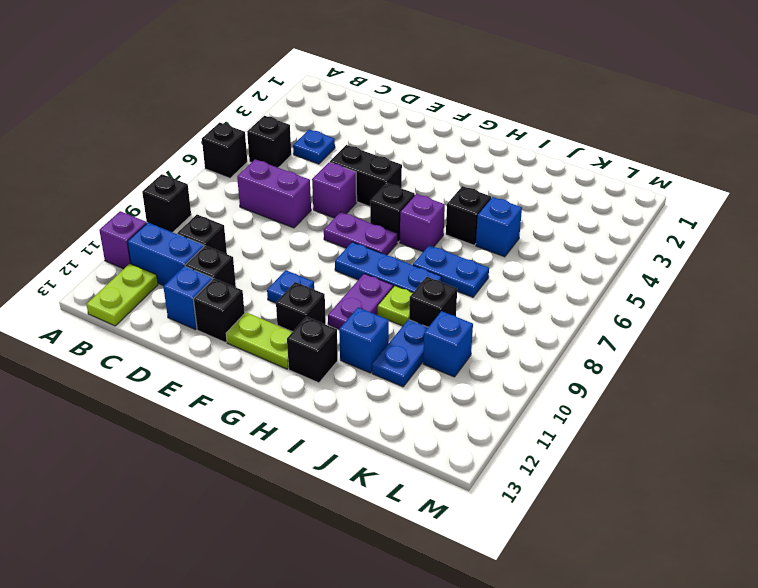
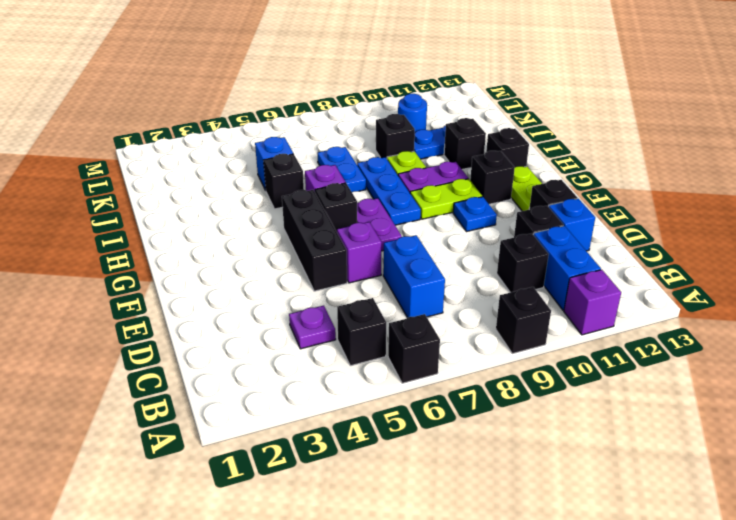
lime 1x2 plate [86,264,158,326] -> lime 1x2 plate moved to [410,179,482,219]
blue 1x1 plate [293,130,335,164] -> purple 1x1 plate [289,306,336,349]
purple 1x2 brick [237,159,311,228] -> blue 1x2 brick [383,235,445,318]
black 1x2 brick [330,145,402,207] -> black 1x3 brick [282,190,347,291]
blue 1x1 brick [339,308,389,373] -> black 1x1 brick [444,118,486,169]
blue 1x1 brick [423,311,473,377] -> blue 1x1 round brick [398,94,427,132]

